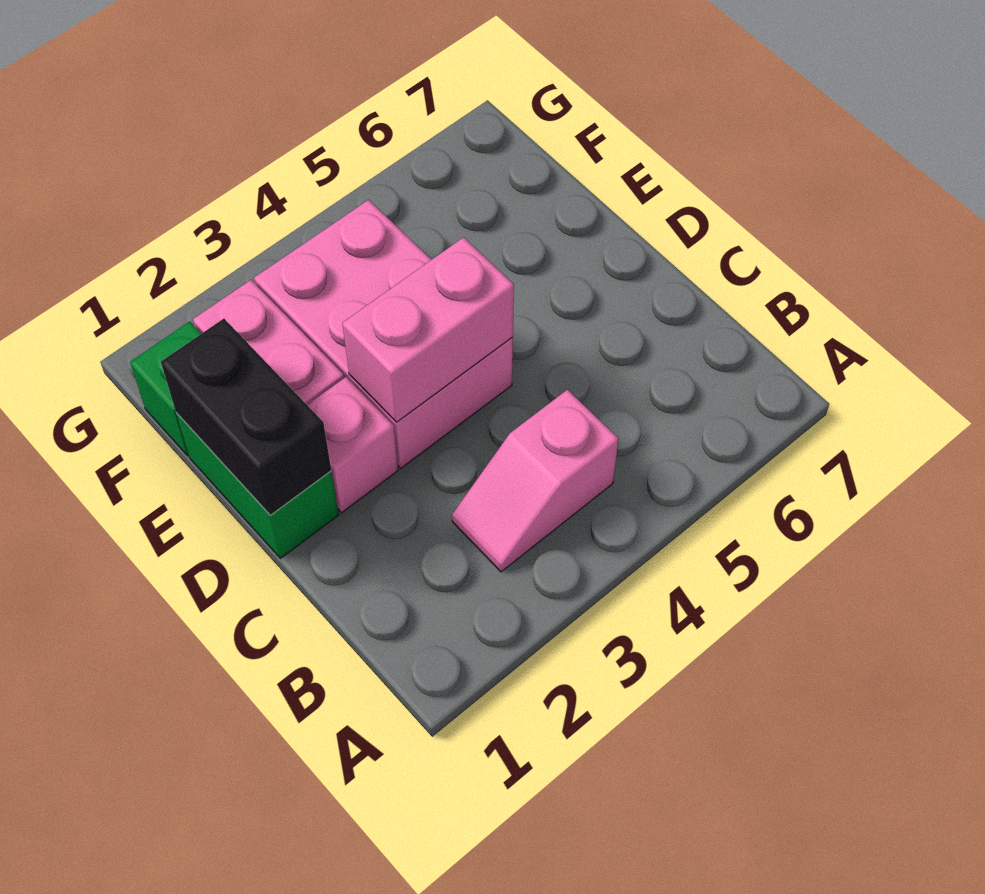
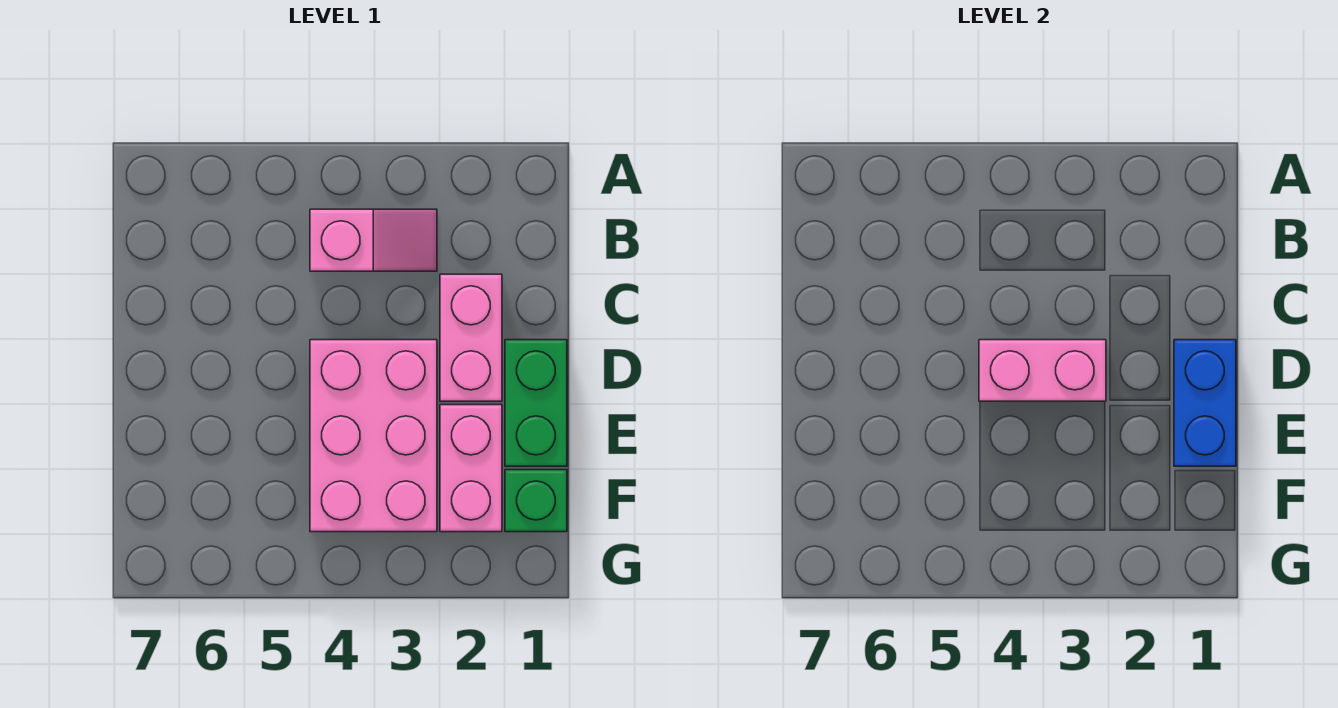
black 1x2 brick [161,319,331,515] -> blue 1x2 brick [1174,340,1236,466]
pink 1x1 brick [307,377,398,513] -> pink 1x2 brick [440,274,502,401]

